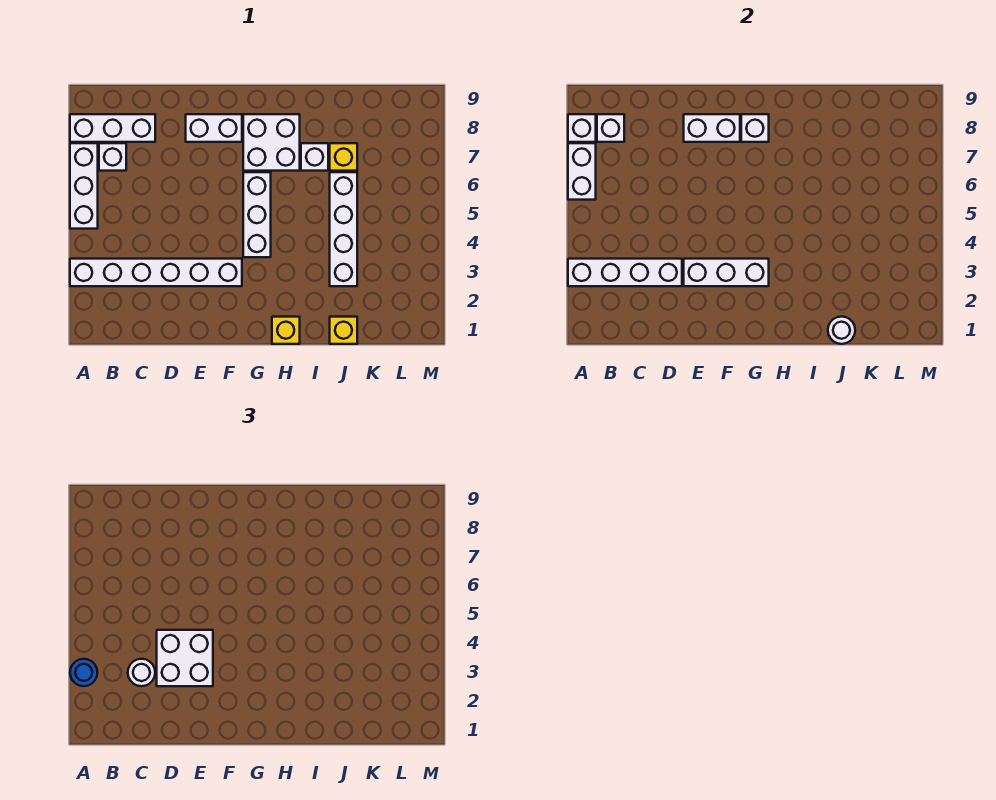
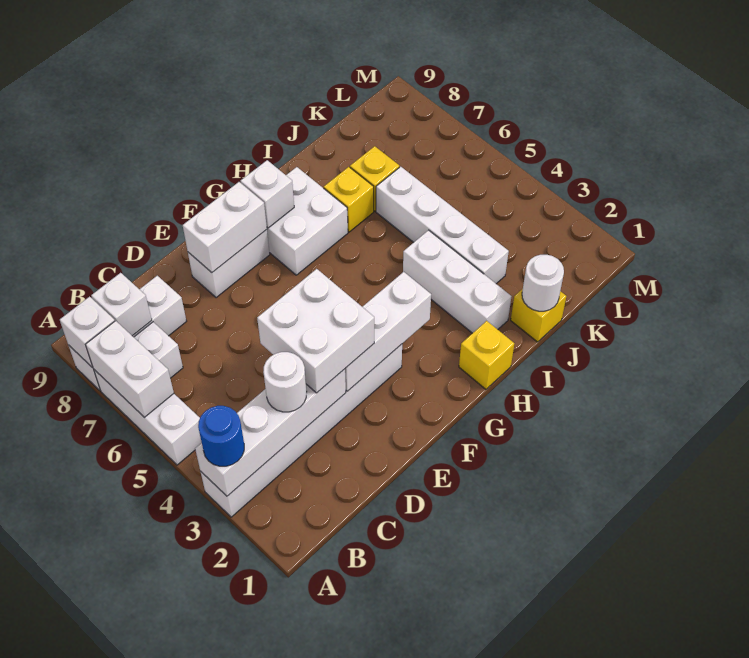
white 1x3 brick [243,172,271,257] -> white 1x3 brick moved to [403,230,511,333]
white 1x1 brick [301,143,328,171] -> yellow 1x1 brick [324,167,374,232]

